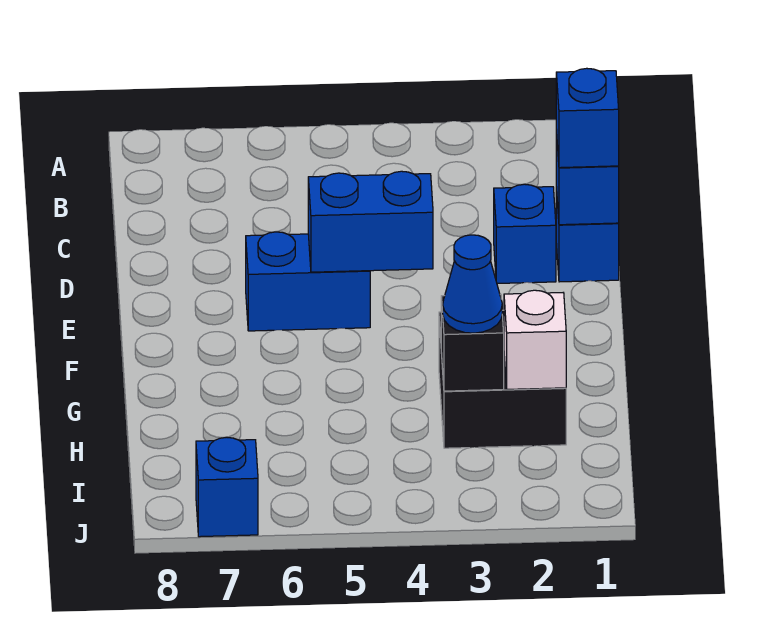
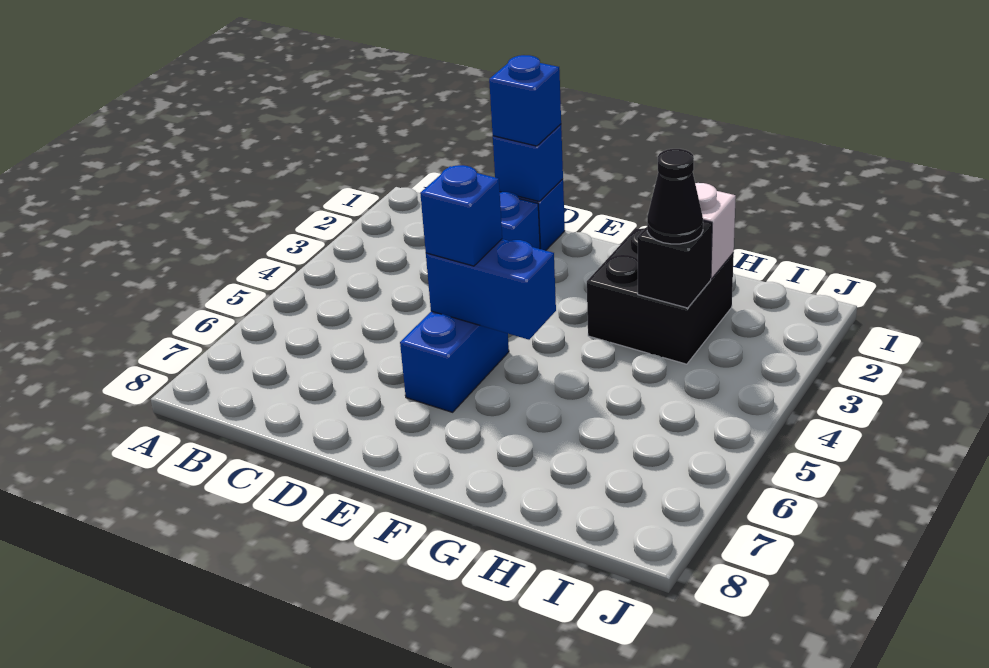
blue 1x2 brick [308,171,433,272] -> blue 1x2 brick turned to [426,239,556,340]
blue 1x1 cone [443,235,502,333] -> black 1x1 cone [647,149,703,244]
blue 1x1 brick [196,437,258,537] -> blue 1x1 brick moved to [420,165,502,266]

